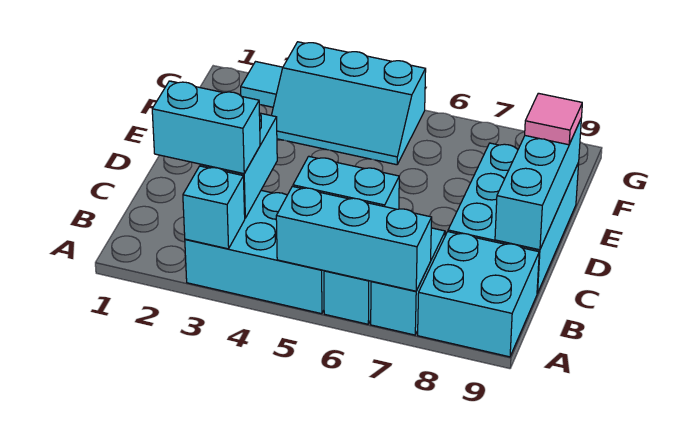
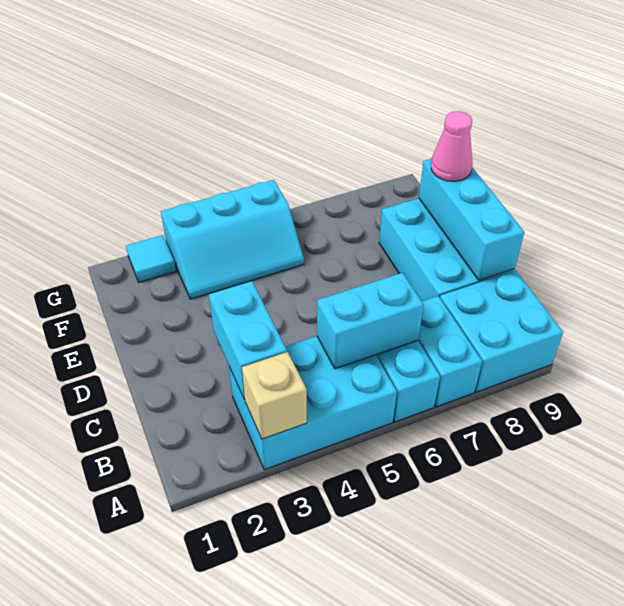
cyan 1x1 brick [183,166,245,249] -> tan 1x1 brick [242,352,307,439]
cyan 1x3 brick [276,186,432,291] -> none
cyan 1x2 brick [152,81,260,174] -> none
pink 1x1 tile [525,93,582,145] -> pink 1x1 cone [431,111,473,181]

